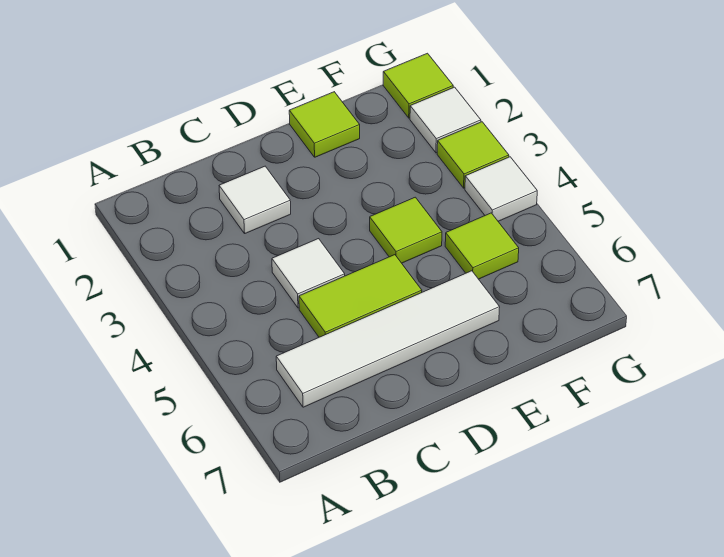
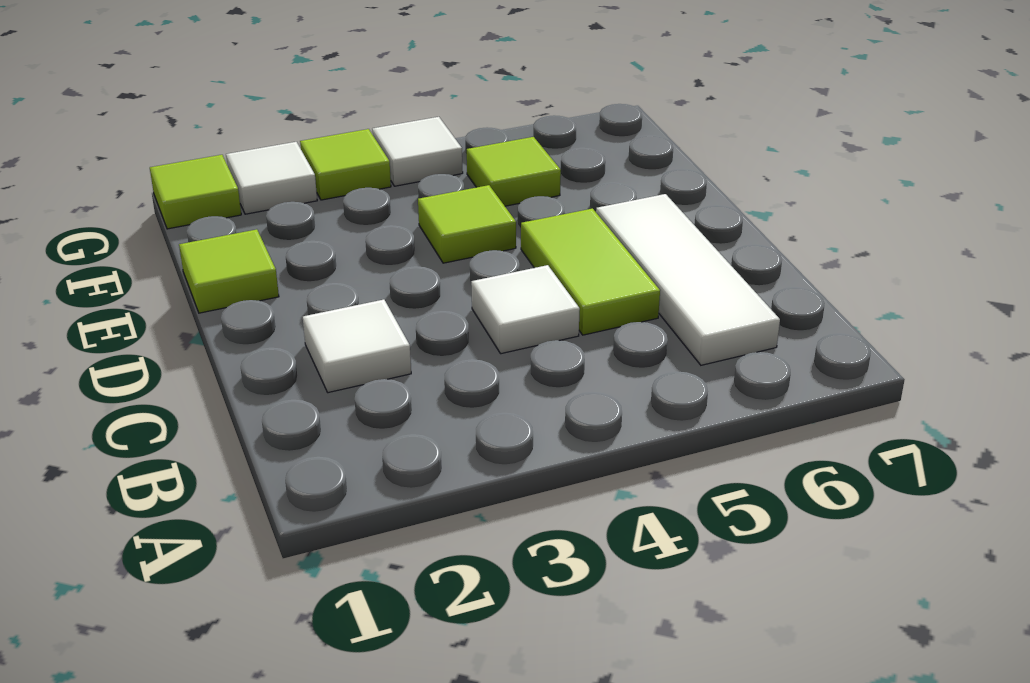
white 1x4 tile [276,271,500,407] -> white 1x3 tile [596,194,780,365]

